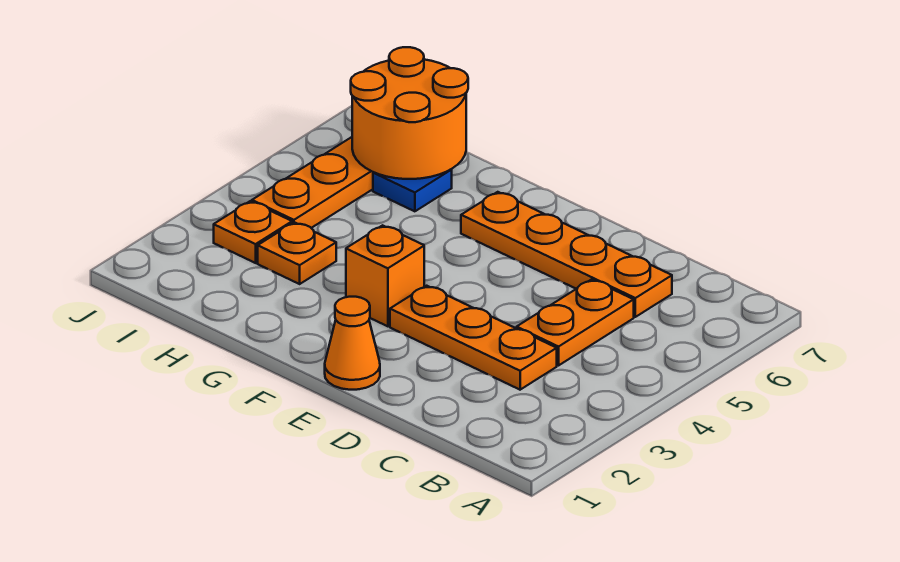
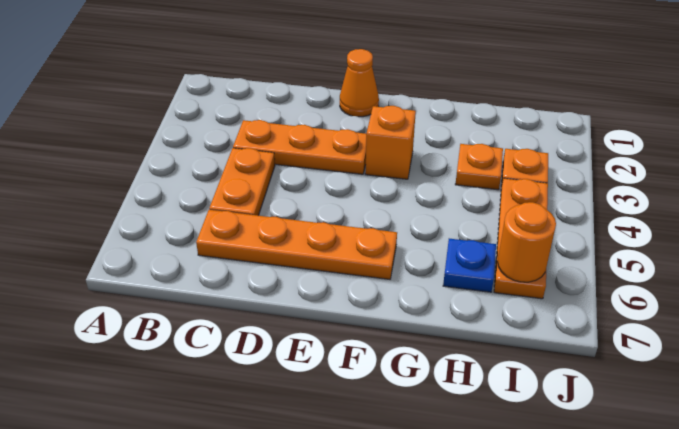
orange 2x2 round brick [351,47,468,179] -> orange 1x1 round brick [498,202,556,282]

